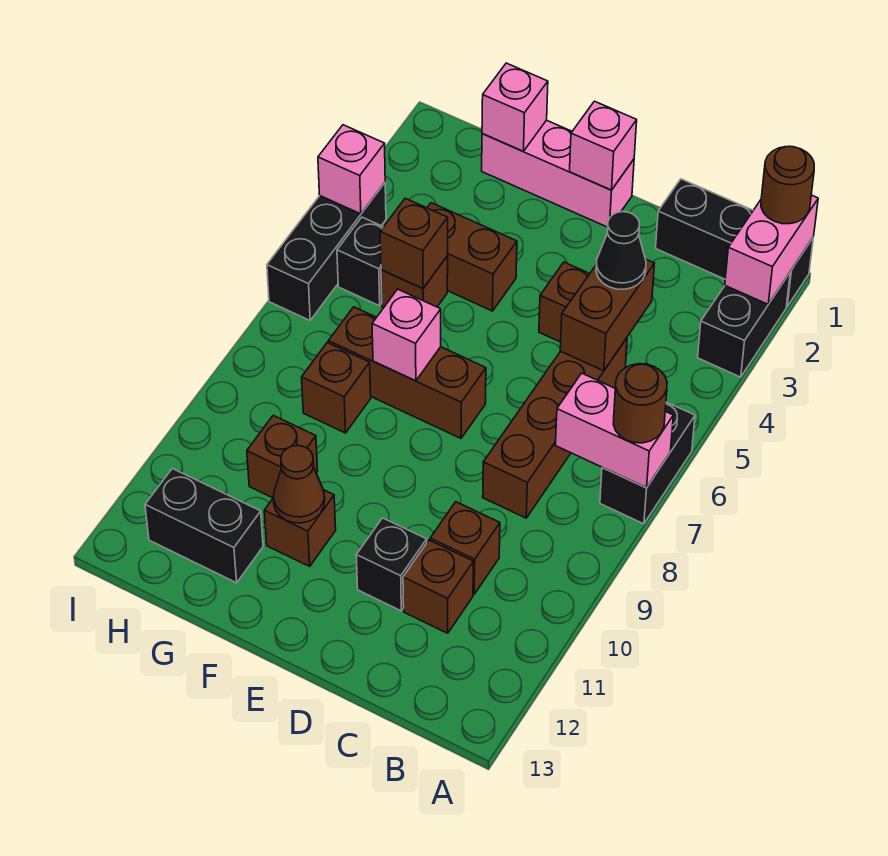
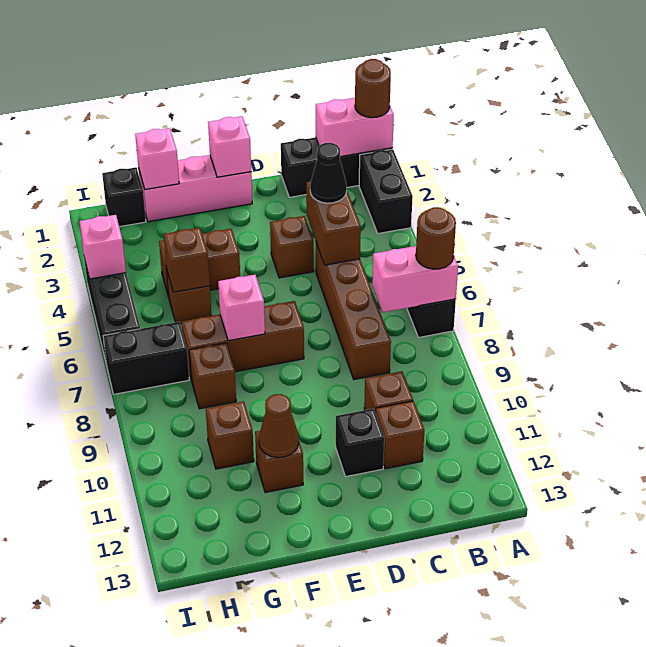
pink 1x2 brick [725,195,818,304] -> pink 1x2 brick turned to [316,98,394,157]
black 1x2 brick [145,469,263,583] -> black 1x2 brick moved to [103,322,189,394]
black 1x1 brick [337,217,383,306] -> black 1x1 brick moved to [102,167,146,227]

